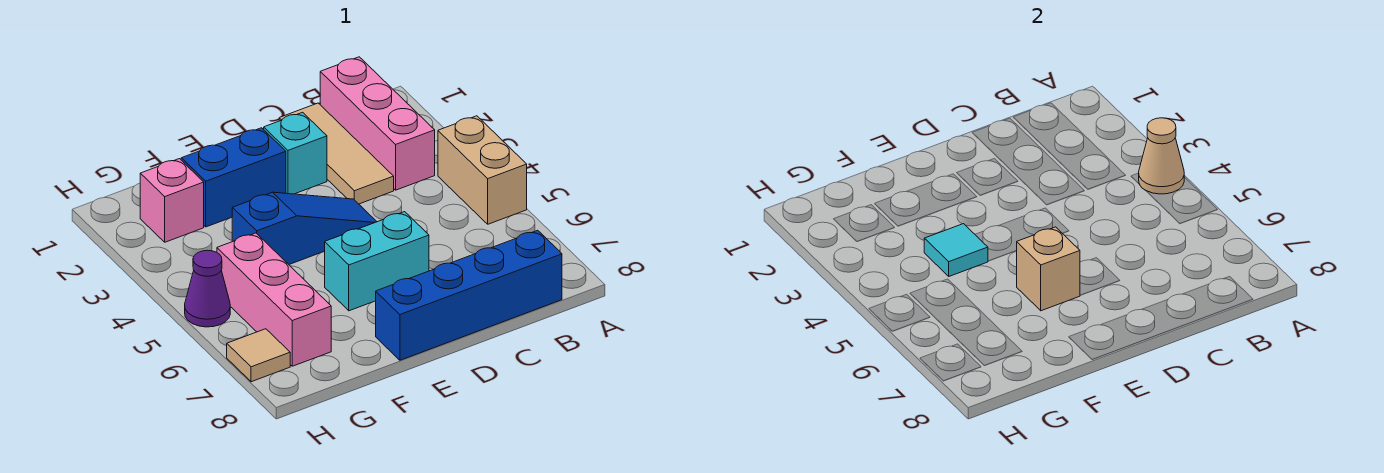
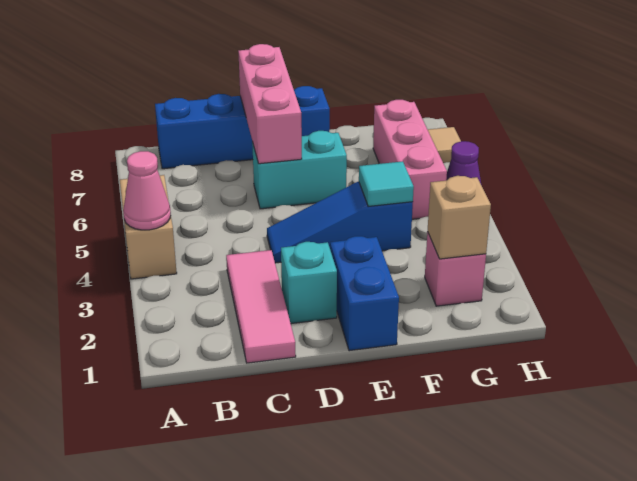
tan 1x1 cone [1139,118,1184,194] -> pink 1x1 cone [123,151,171,230]
pink 1x3 brick [320,57,435,190] -> pink 1x3 brick moved to [238,44,302,164]
tan 1x3 tile [279,103,394,204] -> pink 1x3 tile [226,250,296,363]
blue 1x2 brick [181,128,286,227] -> blue 1x2 brick turned to [330,236,399,351]
tan 1x1 brick [1016,227,1080,311] -> tan 1x1 brick moved to [428,176,491,259]

